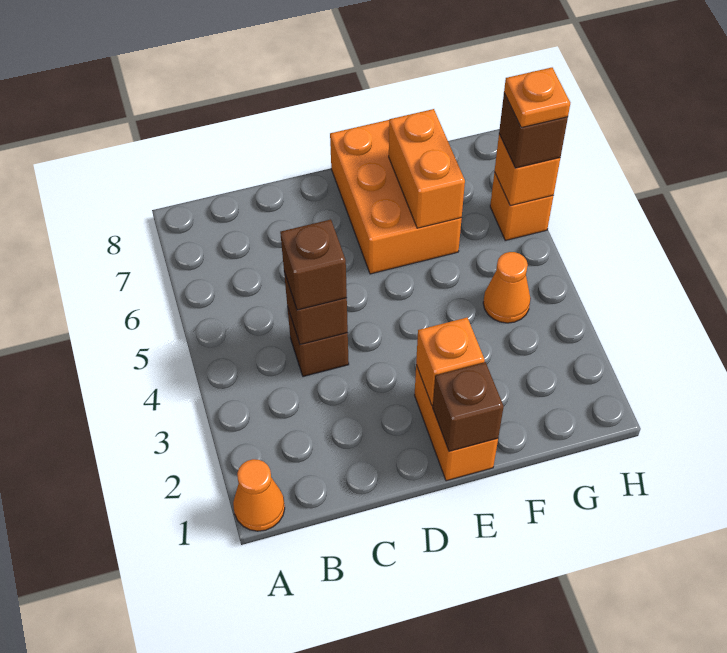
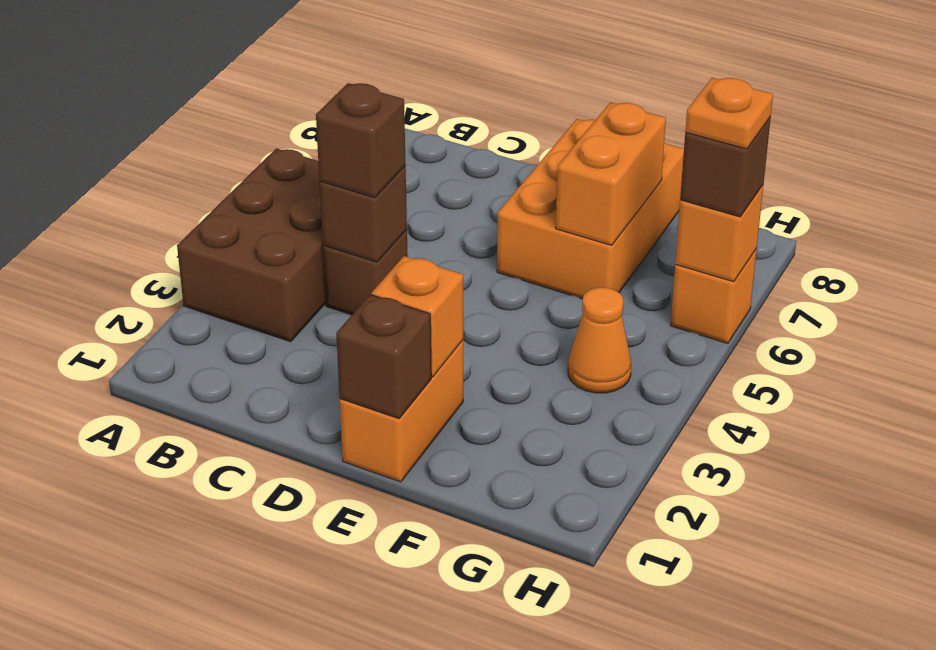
orange 1x1 cone [233,459,285,531] -> none
none -> brown 2x3 brick [177,148,326,342]

